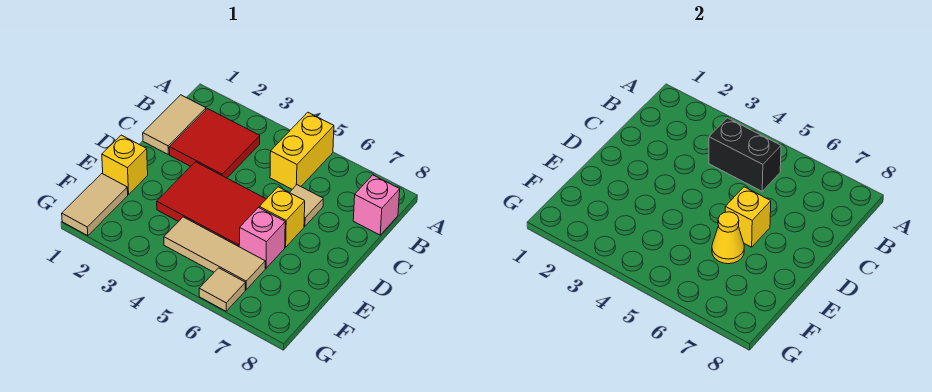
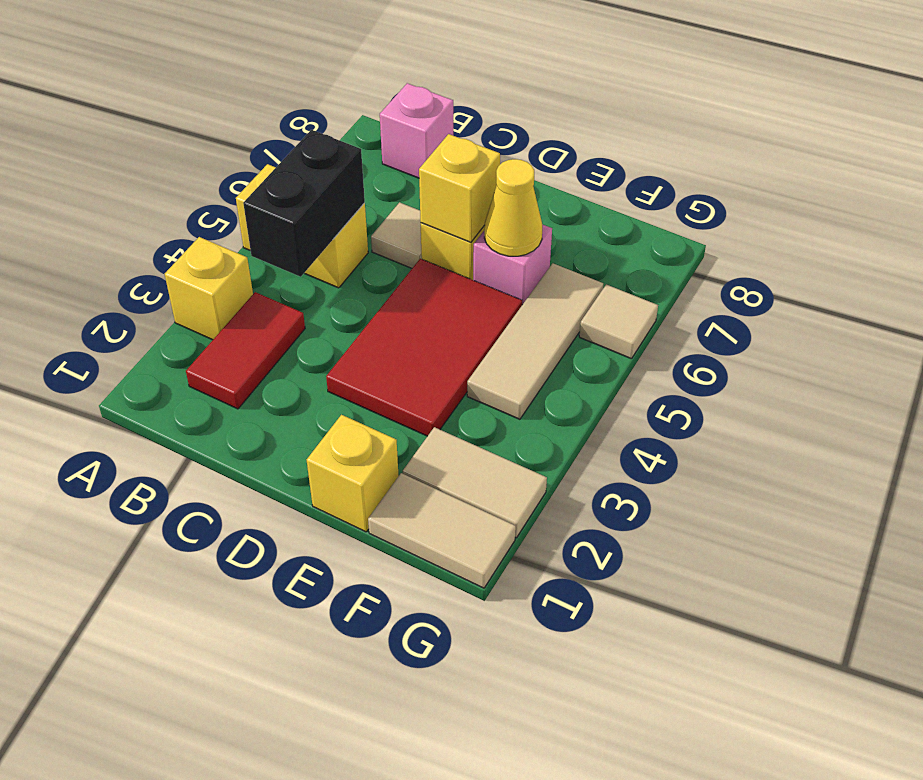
none -> yellow 1x1 brick [165,237,253,340]
tan 1x2 tile [143,95,206,154] -> tan 1x2 tile moved to [403,427,547,538]
red 2x2 tile [169,109,260,178] -> red 1x2 tile [186,292,305,409]

